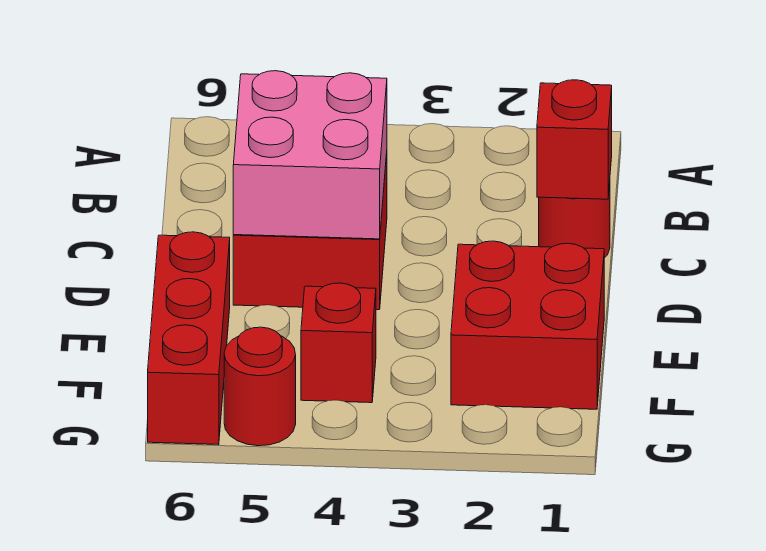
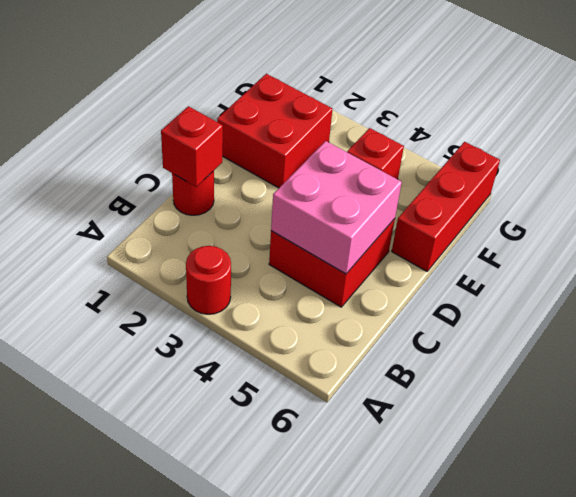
red 1x1 round brick [224,327,296,446] -> red 1x1 round brick moved to [186,246,231,314]

